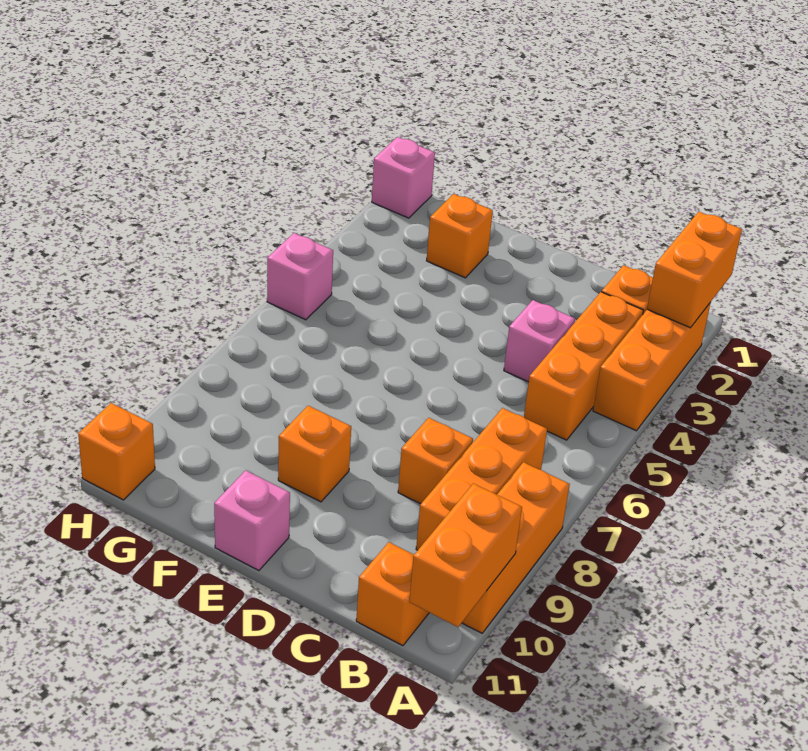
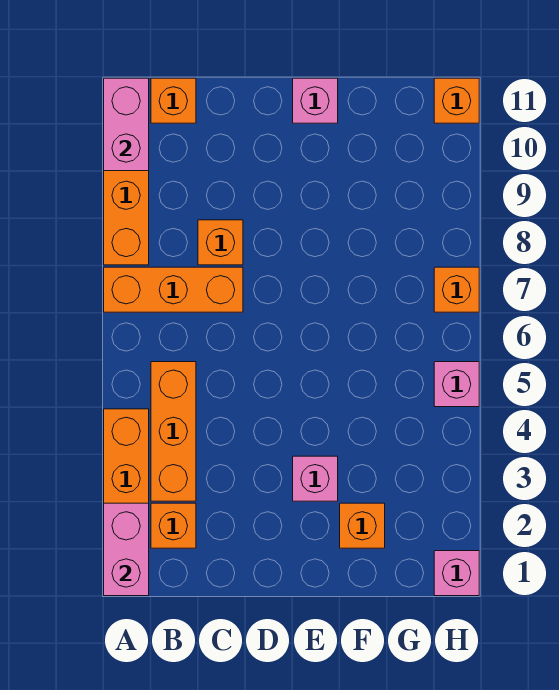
orange 1x2 brick [647,212,742,328] -> pink 1x2 brick [104,503,149,596]
orange 1x2 brick [409,484,522,627] -> pink 1x2 brick [104,78,149,171]
orange 1x3 brick [416,408,547,550] -> orange 1x3 brick turned to [104,267,243,312]
pink 1x1 brick [504,300,575,382] -> pink 1x1 brick moved to [293,456,338,501]
orange 1x1 brick [278,406,351,502] -> orange 1x1 brick moved to [434,267,479,312]

